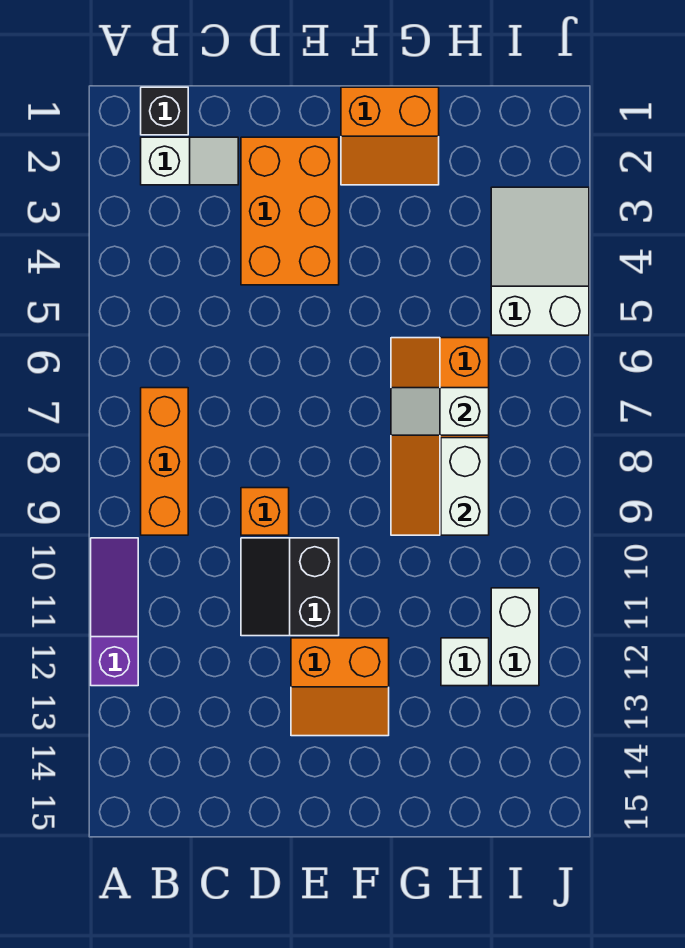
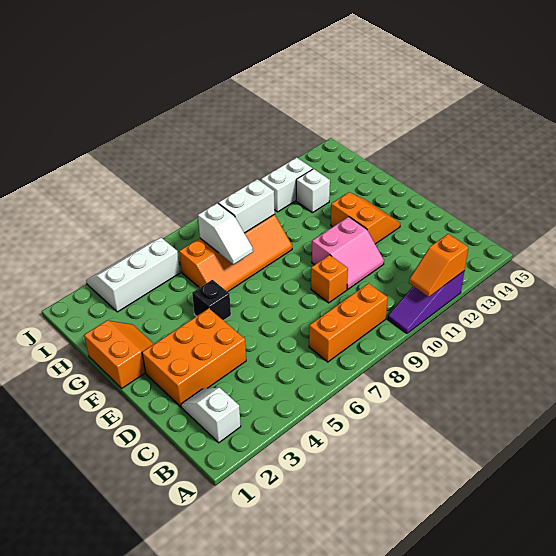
none -> orange 1x2 slope [409,234,468,297]
black 1x1 brick [141,87,188,135] -> black 1x1 brick moved to [192,280,231,321]
black 2x2 slope [241,538,339,636] -> pink 2x2 slope [312,217,384,289]
white 2x3 slope [491,187,589,335] -> white 2x3 slope turned to [86,238,180,312]

